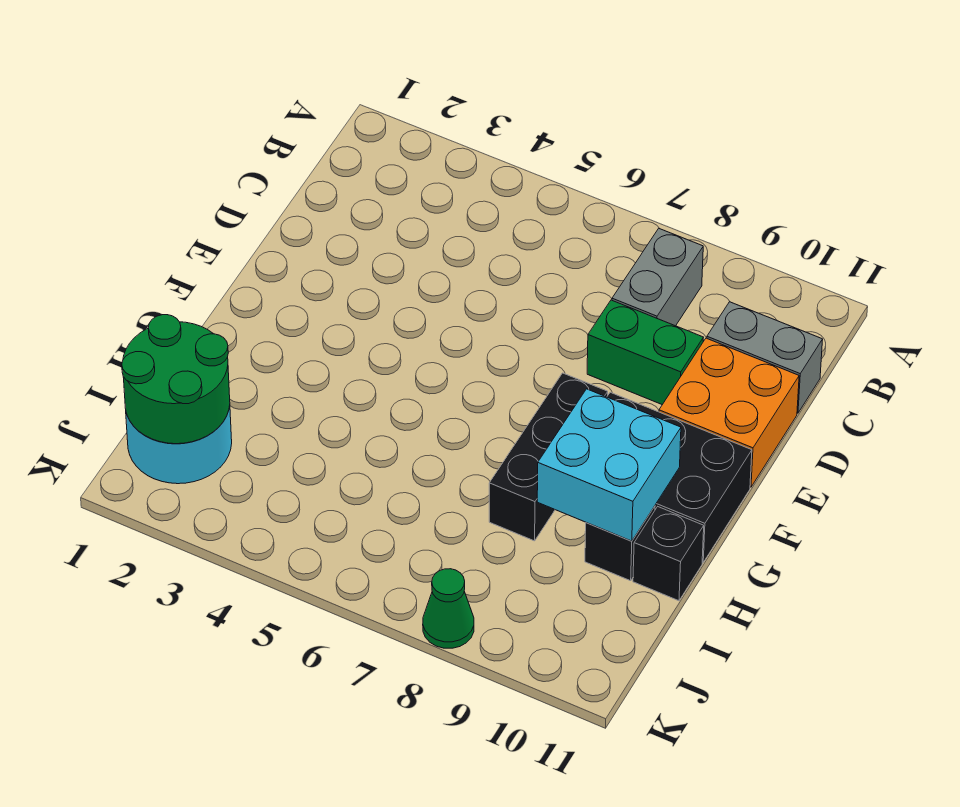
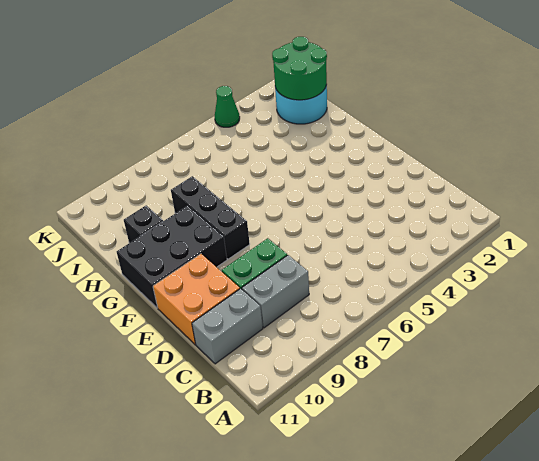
grey 1x2 brick [612,228,703,326] -> grey 1x2 brick turned to [242,255,309,328]
cyan 2x2 brick [537,389,681,541] -> none
black 1x1 brick [633,507,704,601] -> none
green 1x1 cone [423,569,474,648] -> green 1x1 cone moved to [214,86,240,127]

